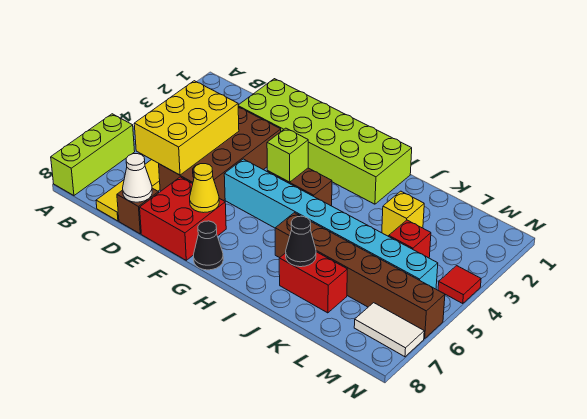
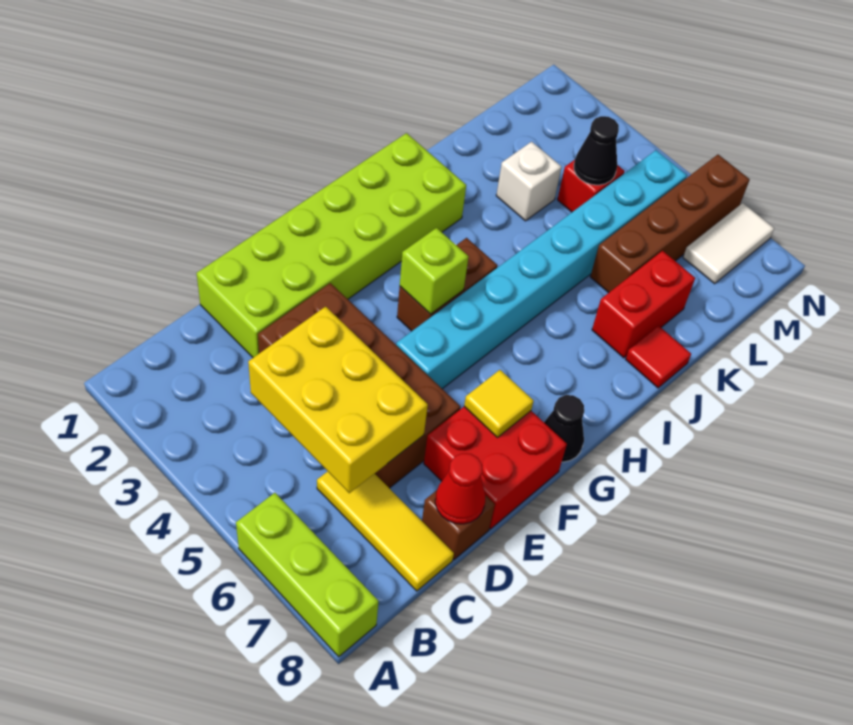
white 1x1 cone [123,154,152,202] -> red 1x1 cone [435,453,485,524]
yellow 1x1 cone [190,164,219,213] -> yellow 1x1 tile [464,370,534,437]
brown 1x6 brick [275,213,445,339] -> brown 1x4 brick [590,155,750,293]
black 1x1 cone [286,216,316,267] -> black 1x1 cone moved to [574,116,619,185]
yellow 1x1 brick [382,191,424,236] -> white 1x1 brick [496,142,562,221]
red 1x1 tile [438,266,481,304] -> red 1x1 tile moved to [626,326,691,388]

